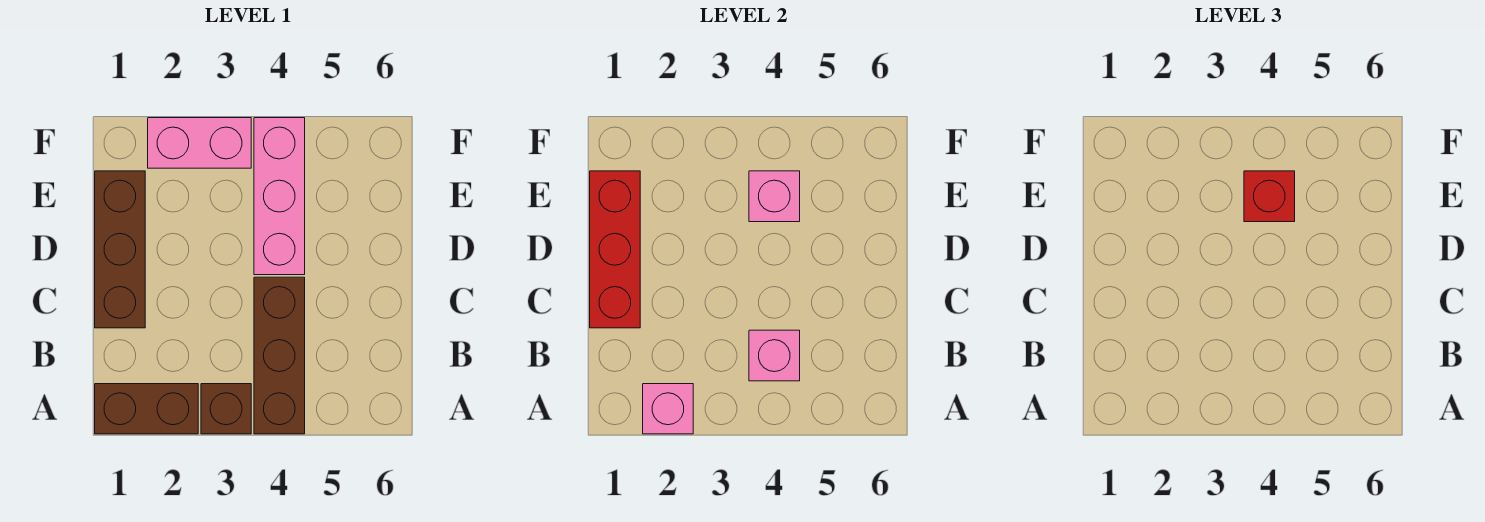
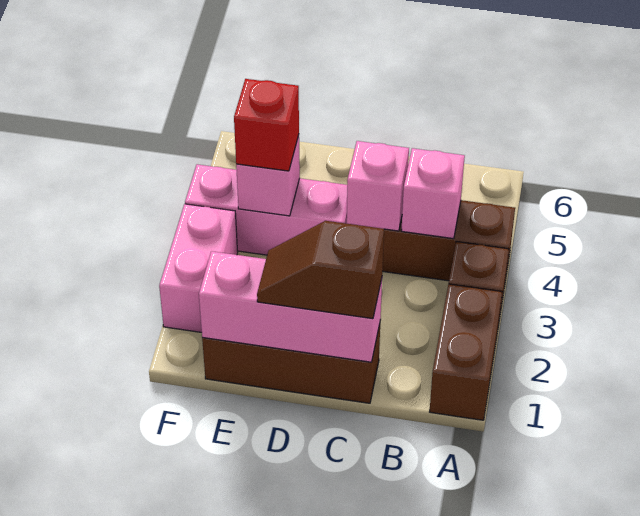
pink 1x1 brick [643,384,693,434] -> pink 1x1 brick moved to [347,141,409,231]
red 1x3 brick [590,171,640,328] -> pink 1x3 brick [199,251,382,362]
none -> brown 1x2 slope [257,221,384,319]

